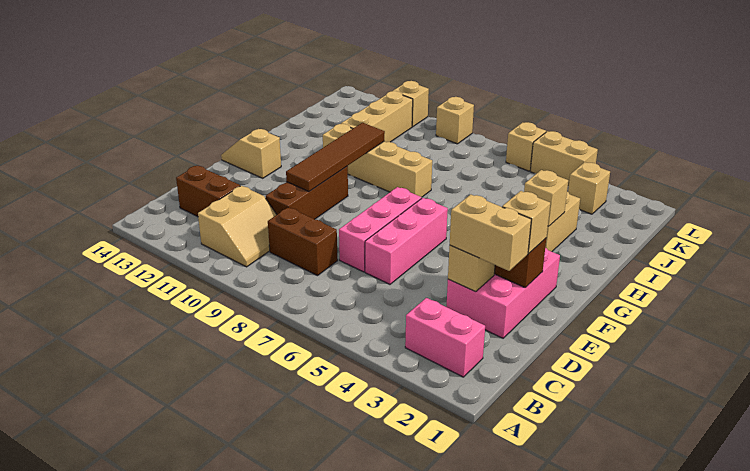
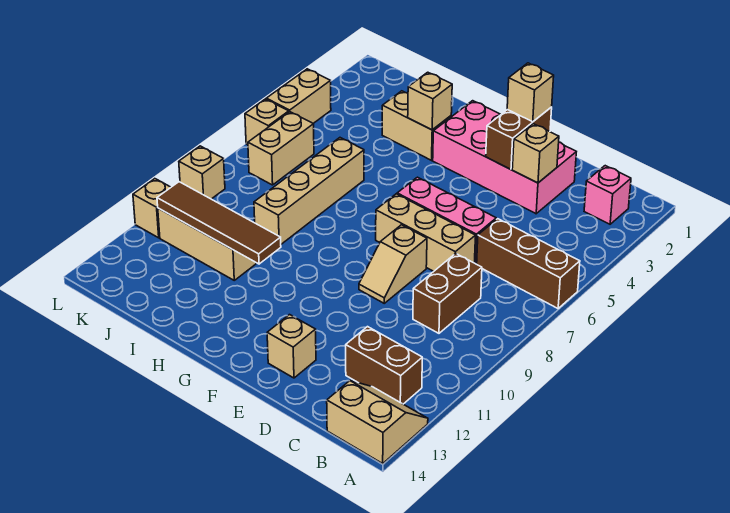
pink 1x2 brick [405,298,485,377] -> pink 1x1 brick [584,166,631,224]
tan 2x2 slope [198,186,277,267] -> tan 2x2 slope moved to [327,381,428,463]
brown 1x2 brick [176,165,240,217] -> brown 1x2 brick turned to [346,327,422,404]
pink 2x3 brick [446,248,560,338] -> pink 2x4 brick [433,101,576,214]
tan 1x2 brick [450,195,531,271] -> tan 1x2 brick moved to [248,112,314,185]
pink 1x3 brick [339,187,422,272] -> tan 1x3 brick [376,194,476,271]
brown 1x3 brick [266,166,348,219] -> brown 1x3 brick moved to [477,219,580,308]
brown 1x4 tile [286,123,385,191] -> brown 1x4 tile moved to [157,182,281,264]
tan 1x2 slope [221,129,281,178] -> tan 1x2 slope moved to [359,225,427,303]
tan 1x4 brick [323,124,432,197] -> tan 1x4 brick moved to [254,138,364,244]
tan 1x1 brick [568,162,610,214] -> tan 1x1 brick moved to [267,315,316,378]

